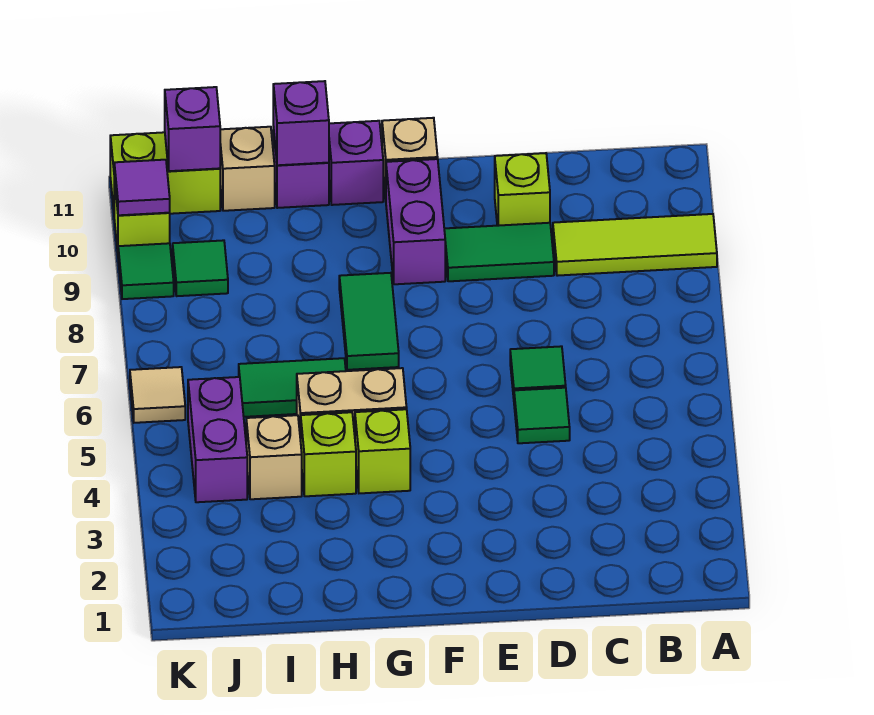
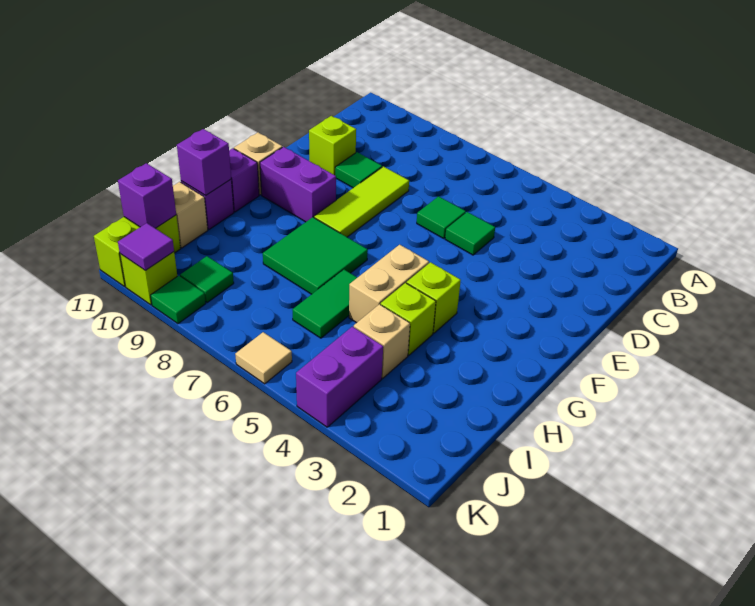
lime 1x3 tile [553,214,717,276] -> lime 1x3 tile moved to [314,167,409,237]
green 1x2 tile [444,223,554,281] -> green 1x1 tile [335,152,382,188]
green 1x2 tile [339,273,399,370] -> green 2x2 tile [263,217,368,294]
purple 1x2 brick [188,377,247,502] -> purple 1x2 brick turned to [296,327,383,427]

